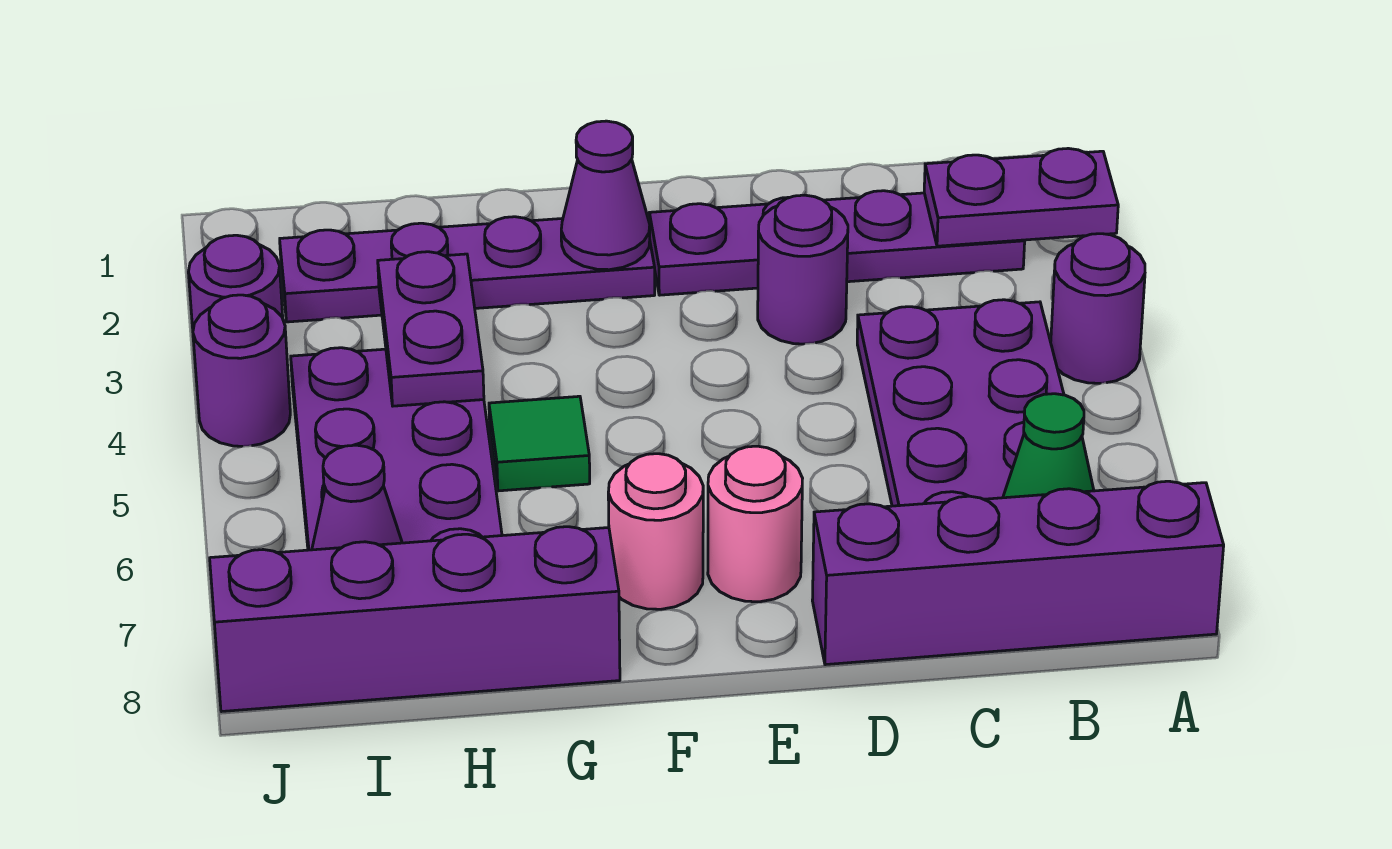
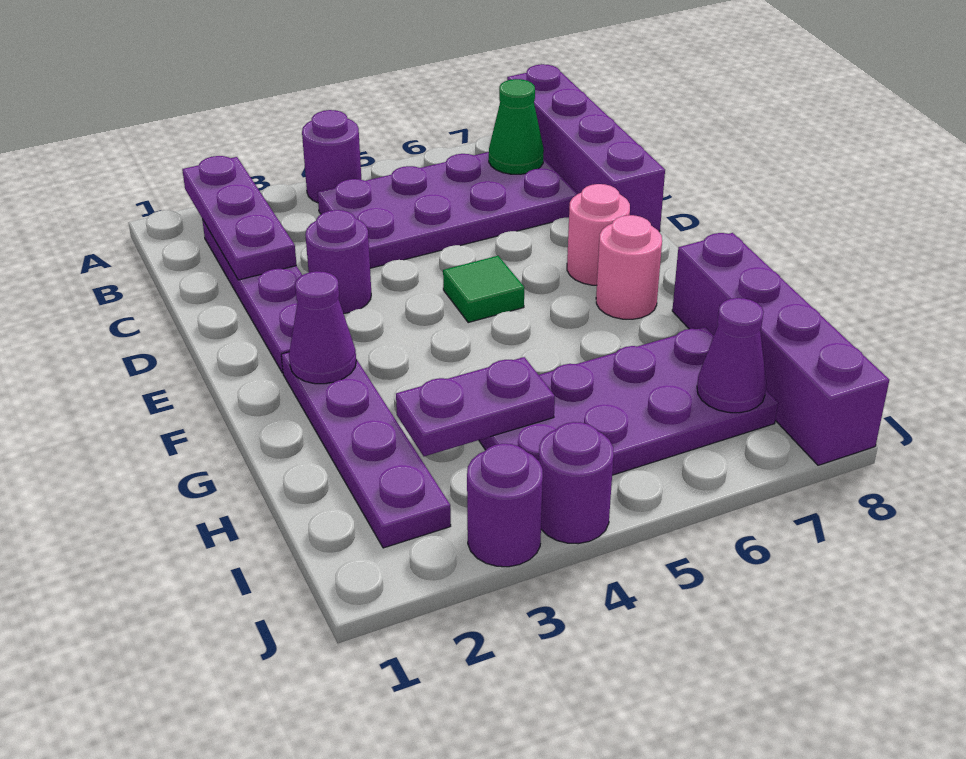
purple 1x2 plate [924,148,1118,246] -> purple 1x3 plate [182,156,297,280]
green 1x1 tile [489,396,590,491] -> green 1x1 tile moved to [443,256,524,322]

